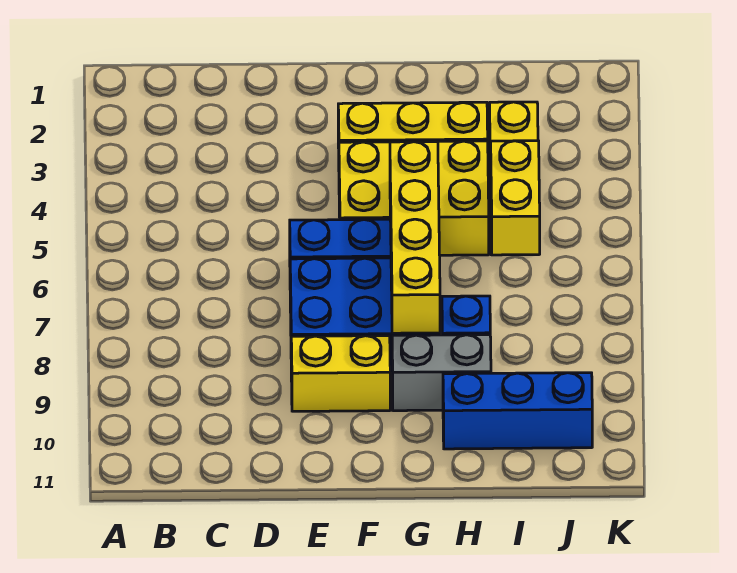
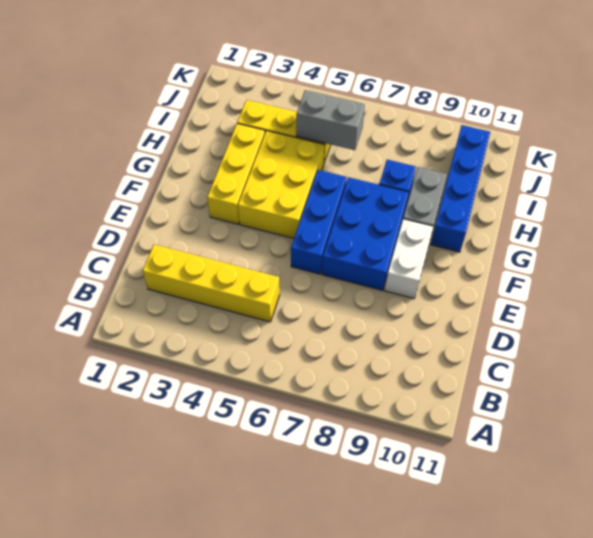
yellow 1x2 brick [291,336,390,411] -> white 1x2 brick [385,219,433,298]
yellow 1x4 brick [390,142,440,333] -> yellow 1x4 brick moved to [143,244,280,322]
blue 1x3 brick [443,373,592,449] -> blue 1x4 brick [430,125,490,252]
yellow 1x2 brick [491,141,540,255] -> grey 1x2 brick [296,90,365,150]

